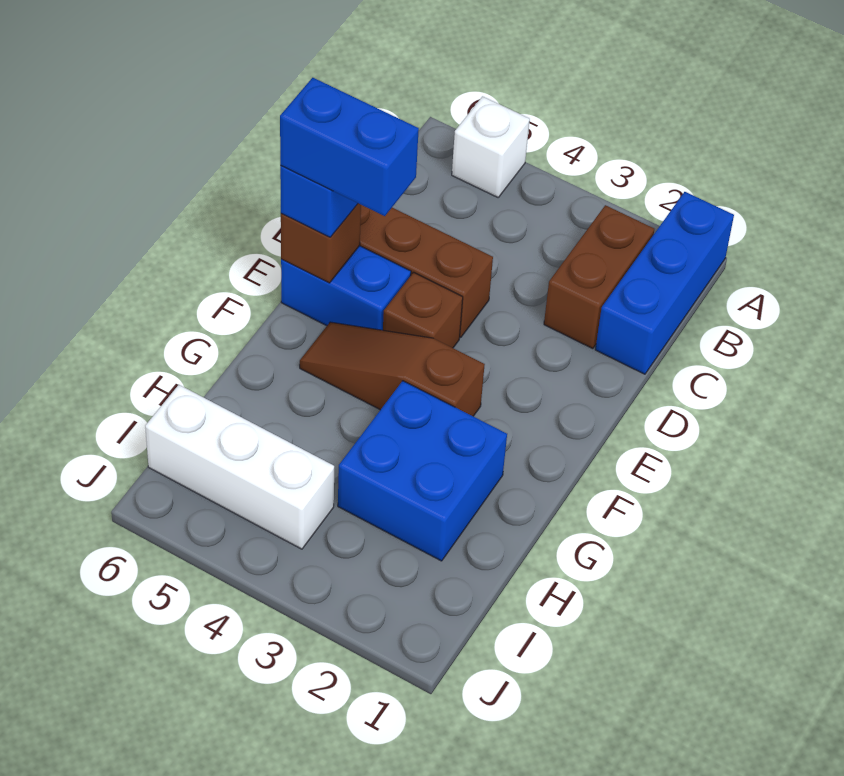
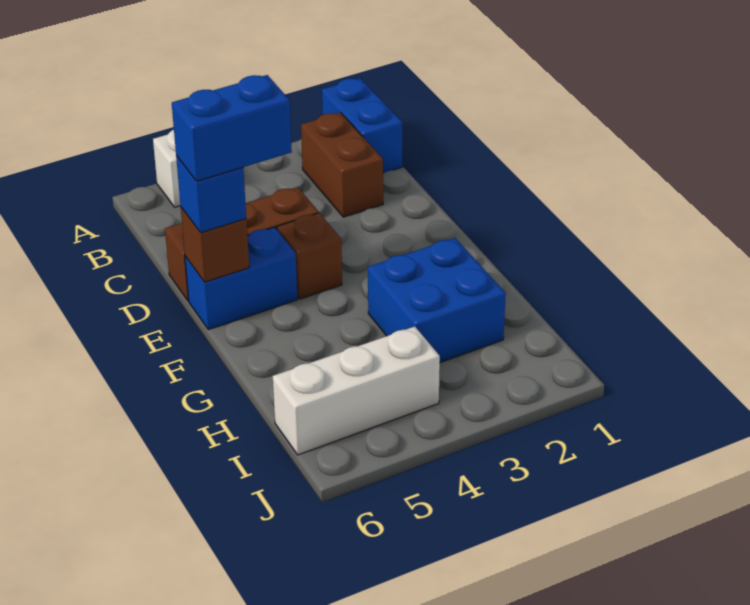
blue 1x3 brick [595,192,734,374] -> blue 1x2 brick [322,78,402,173]
brown 1x3 slope [300,322,485,416] -> none

